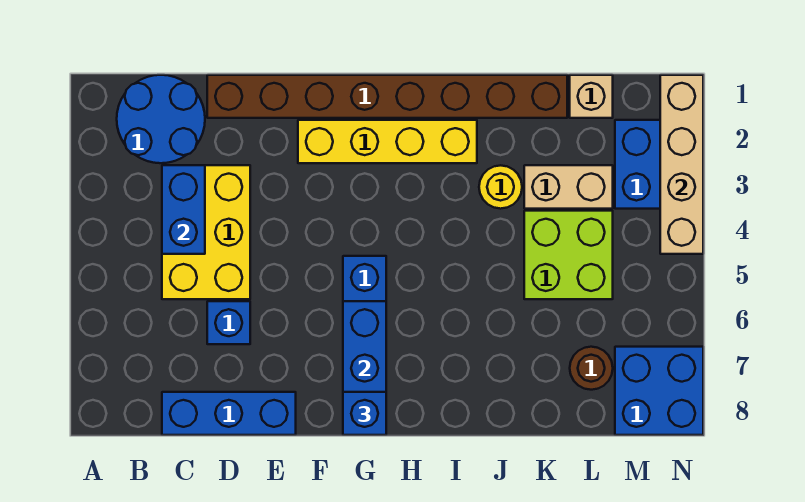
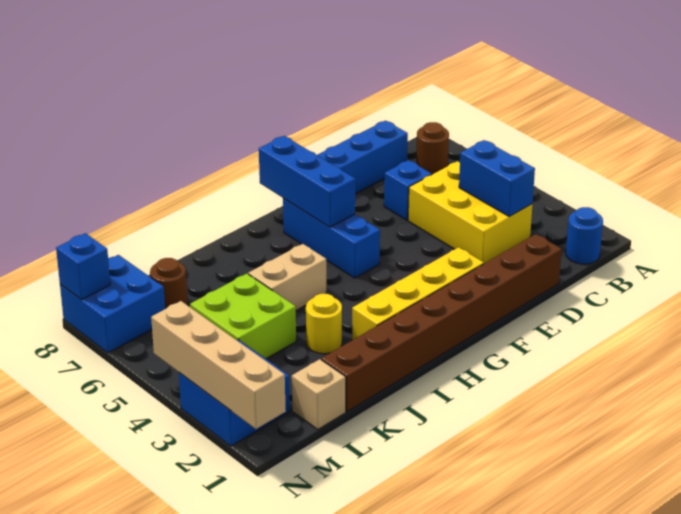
blue 2x2 round brick [117,75,205,163] -> blue 1x1 round brick [566,207,603,264]
none -> brown 1x1 round brick [416,122,449,174]
blue 1x1 brick [343,392,386,435] -> blue 1x1 brick moved to [56,233,110,300]
tan 1x2 brick [524,165,613,209] -> tan 1x2 brick moved to [248,244,326,310]

